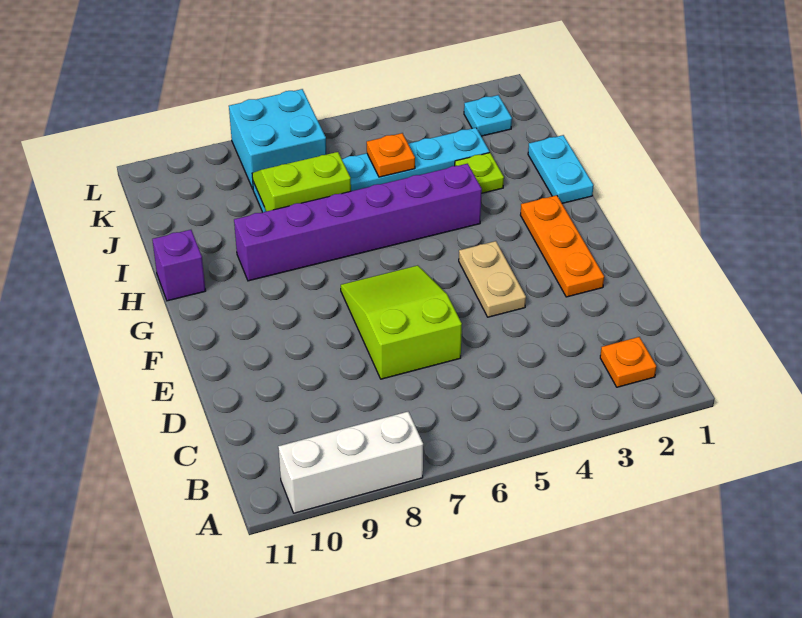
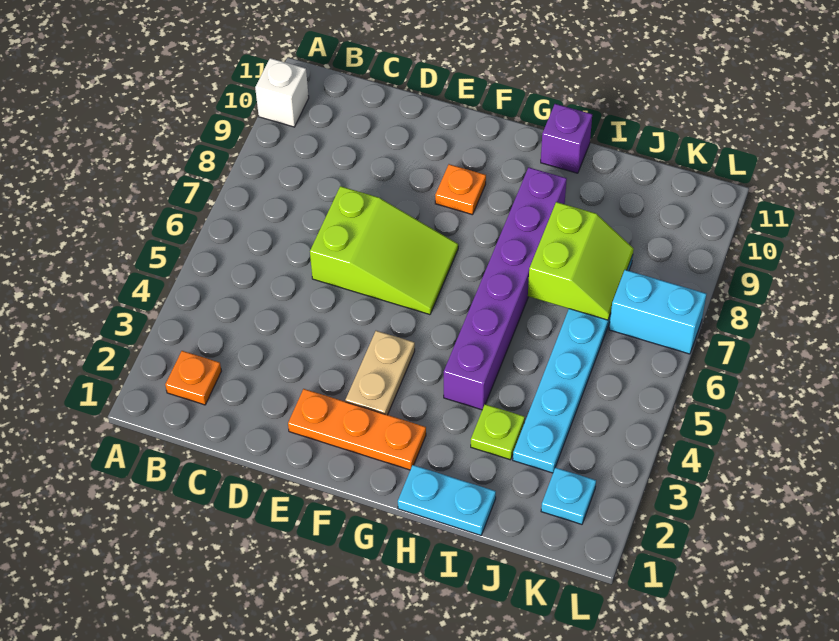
white 1x3 brick [278,412,423,513] -> white 1x1 brick [255,58,309,127]
tan 1x2 plate [459,241,526,317] -> tan 1x2 plate turned to [345,331,415,415]
orange 1x1 plate [367,133,415,177] -> orange 1x1 plate moved to [435,164,486,215]
cyan 2x2 brick [229,89,326,189] -> cyan 1x2 brick [609,270,706,354]

